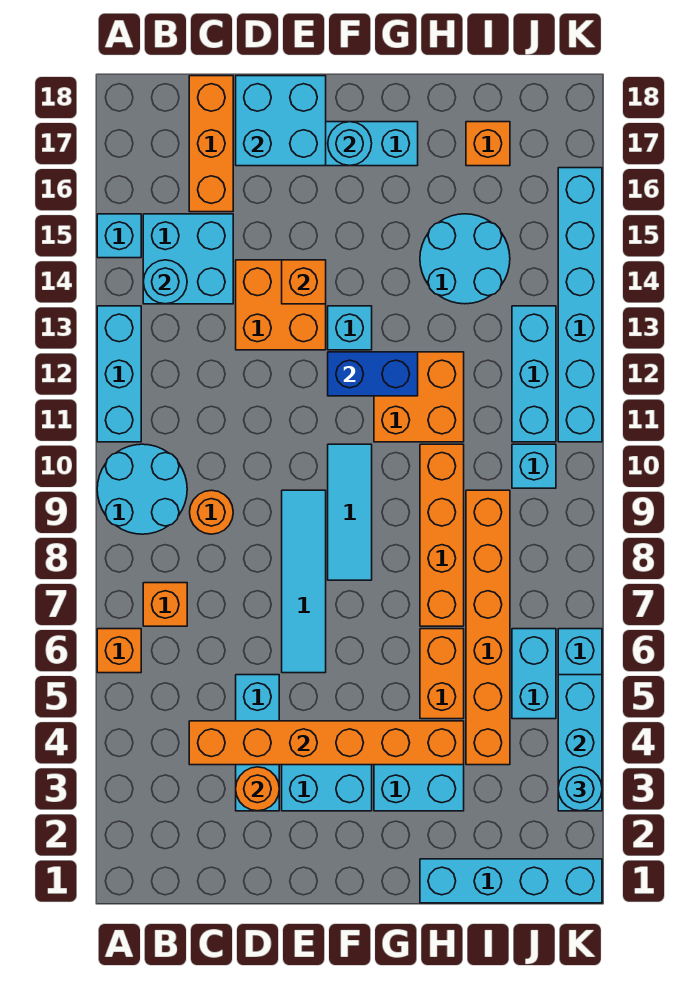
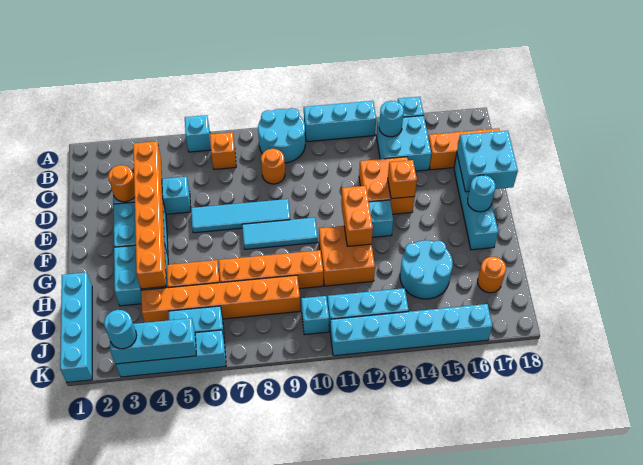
orange 1x1 brick [97,629,141,673] -> cyan 1x1 brick [185,115,211,152]
blue 1x2 brick [328,352,418,396] -> orange 1x2 brick [341,186,373,246]
orange 1x1 brick [466,122,510,166] -> orange 1x1 round brick [478,257,506,293]

